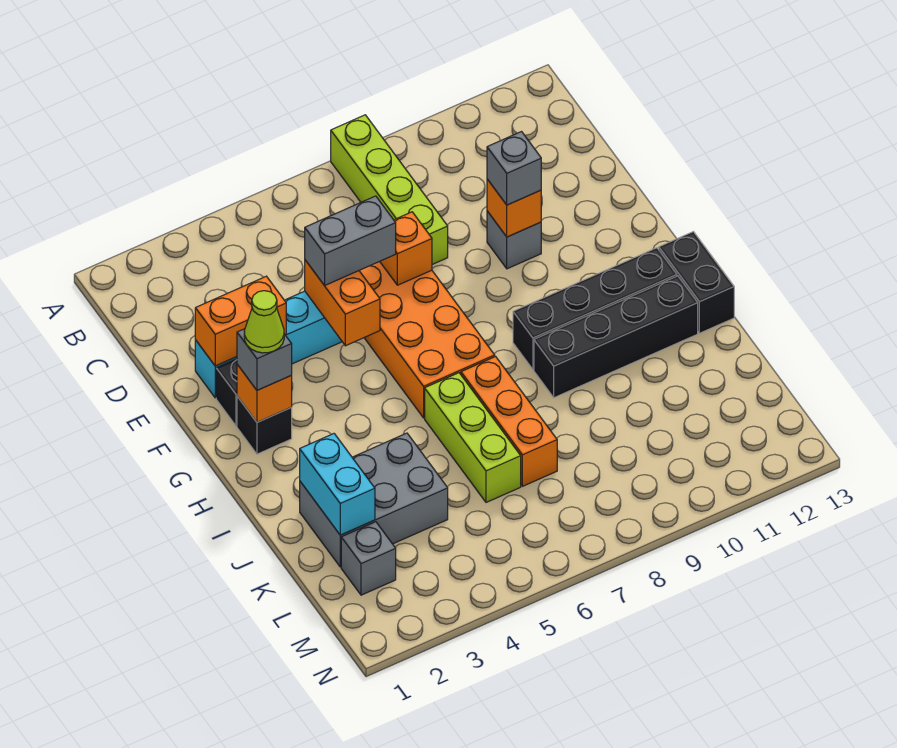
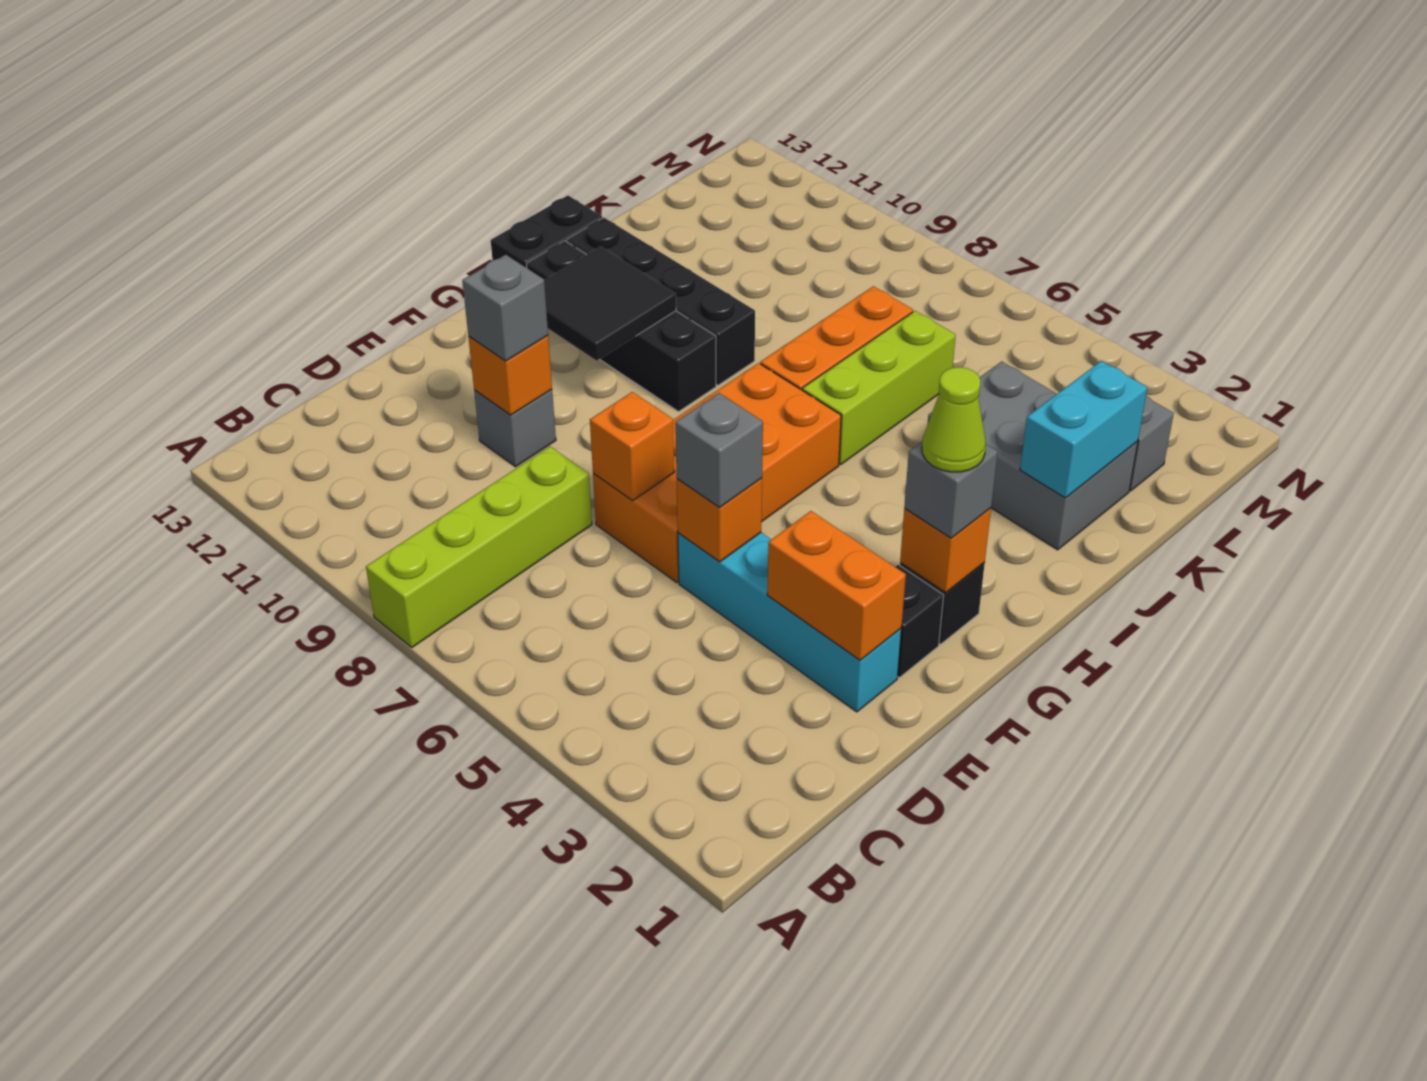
orange 1x2 brick [305,260,380,346] -> orange 1x1 brick [677,478,762,562]
grey 1x2 brick [305,196,396,286] -> grey 1x1 brick [675,393,763,507]
none -> black 2x2 tile [544,246,676,361]

